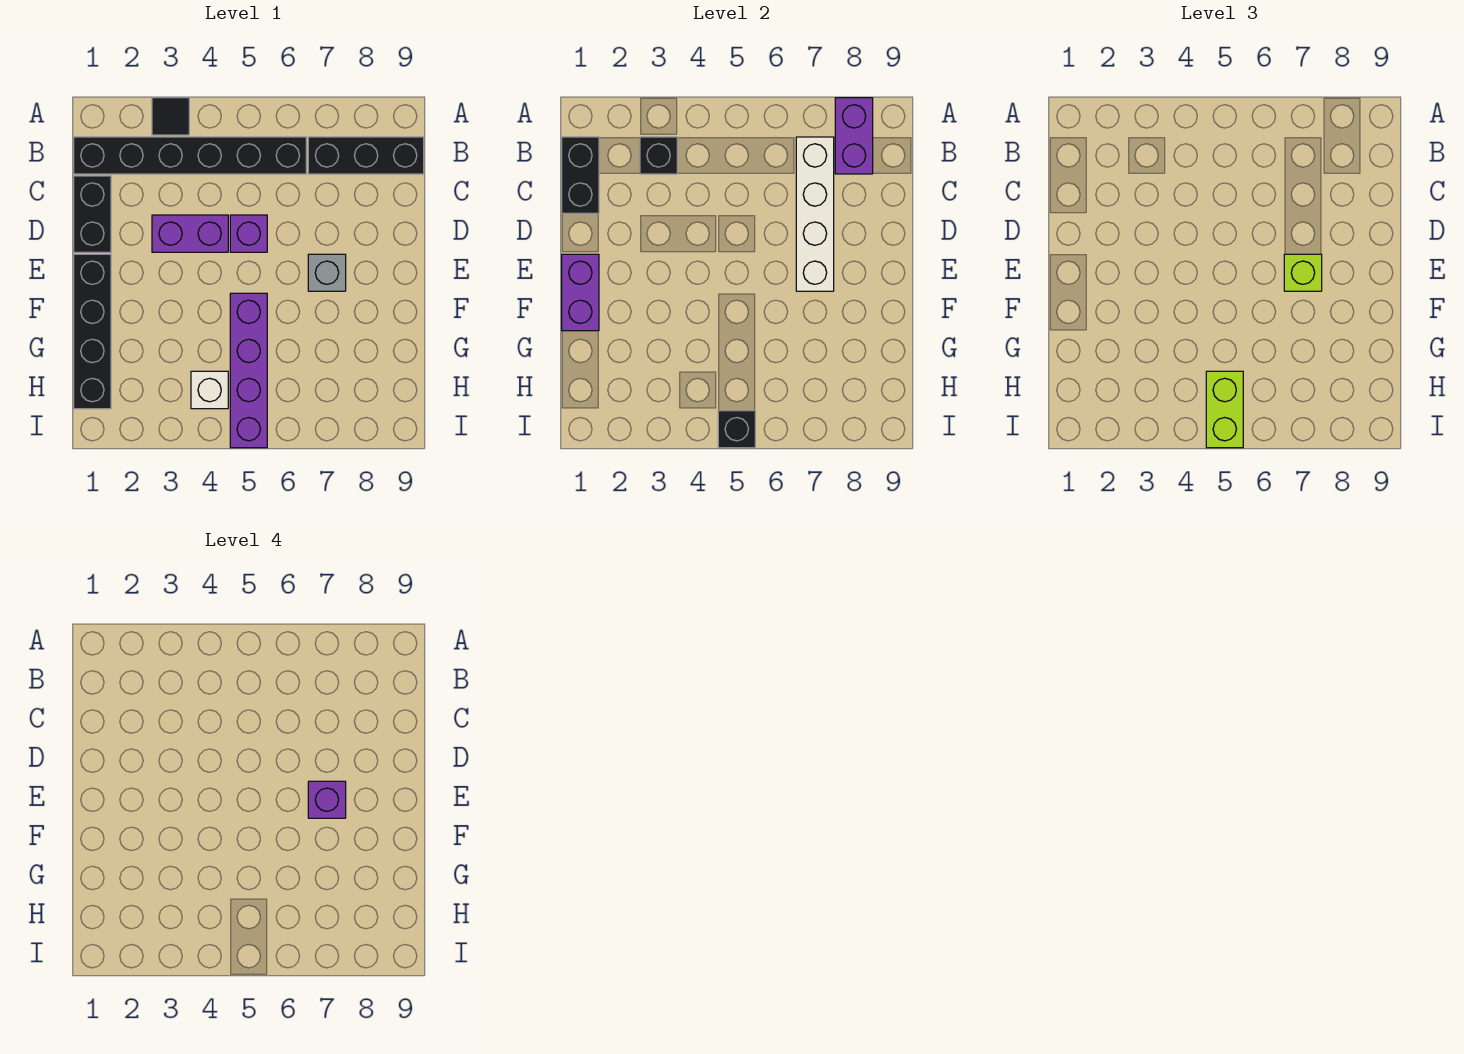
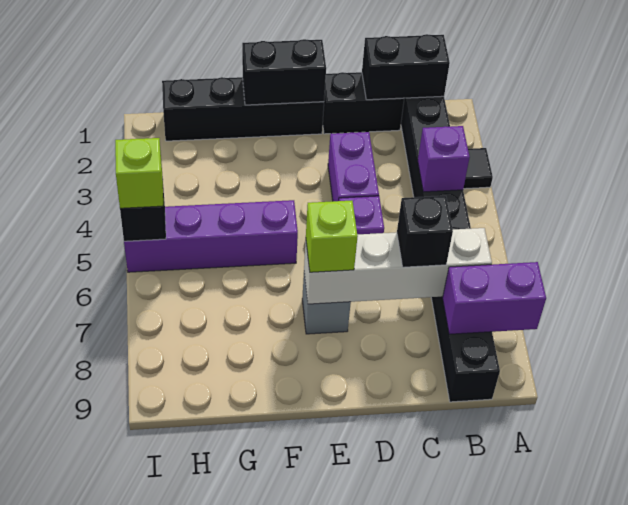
black 1x1 brick [640,137,677,174] -> black 1x1 brick moved to [397,196,453,267]
purple 1x2 brick [562,254,599,331] -> black 1x2 brick [242,39,326,105]
purple 1x1 brick [308,781,346,818] -> purple 1x1 brick moved to [418,126,470,192]
white 1x1 brick [191,371,228,409] -> none
lime 1x2 brick [1206,371,1243,448] -> lime 1x1 brick [115,138,163,208]

